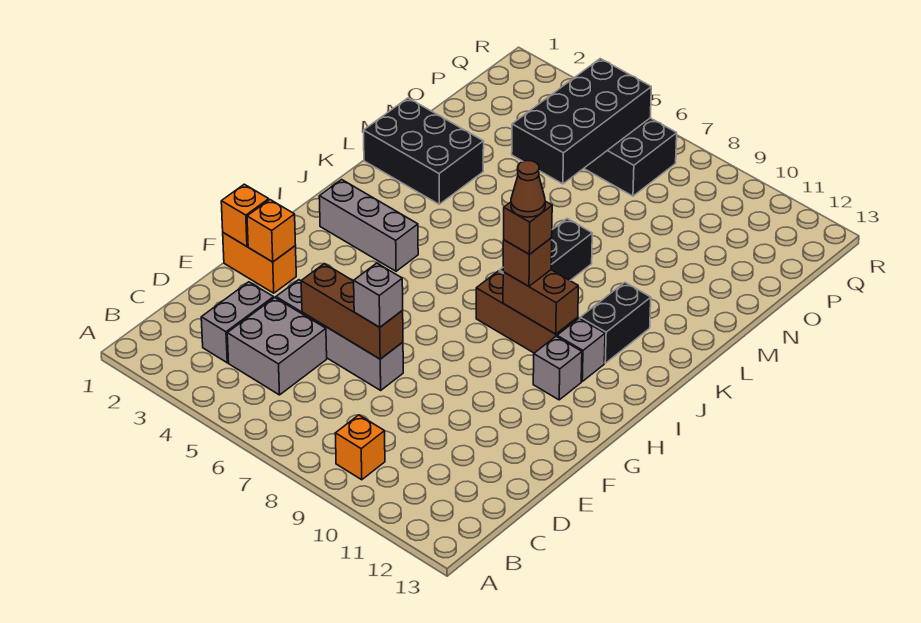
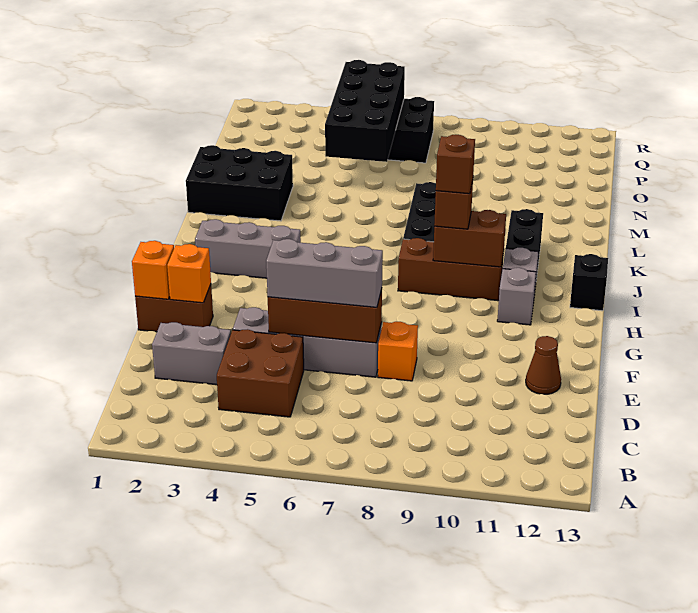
orange 1x1 brick [335,415,385,480] -> orange 1x1 brick moved to [378,322,418,381]
grey 1x2 brick [201,282,274,363] -> grey 1x2 brick turned to [152,322,231,385]
grey 2x2 brick [227,298,327,395] -> brown 2x2 brick [217,329,304,417]
grey 1x1 brick [354,263,403,327] -> grey 1x3 brick [266,239,383,307]
orange 1x2 brick [223,233,296,293] -> brown 1x2 brick [135,284,213,332]
brown 1x1 cone [511,161,545,217] -> brown 1x1 cone moved to [526,336,561,394]
none -> black 1x1 brick [570,254,608,311]

